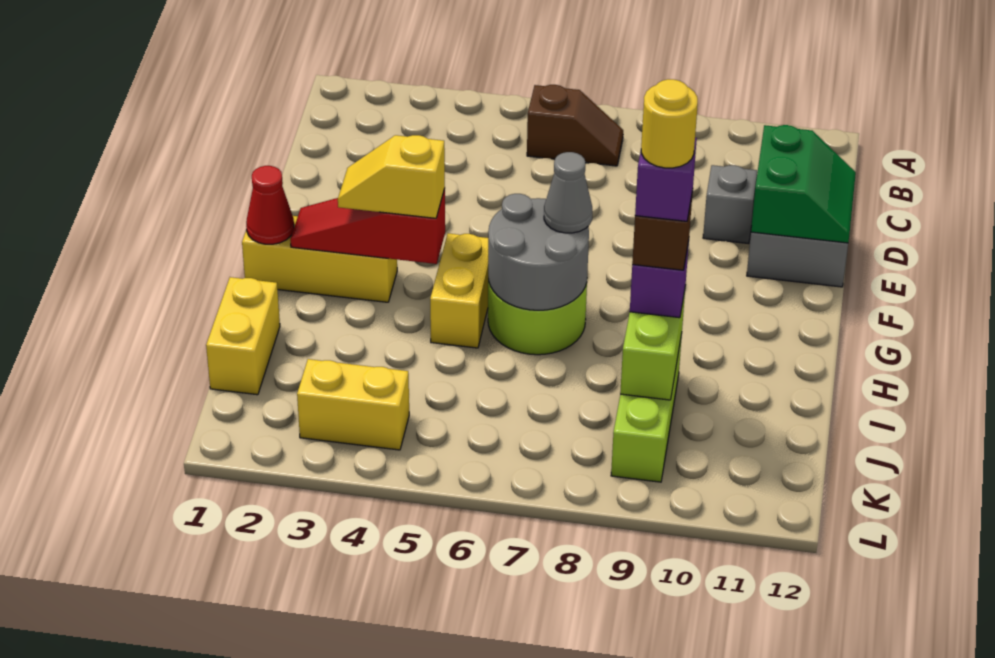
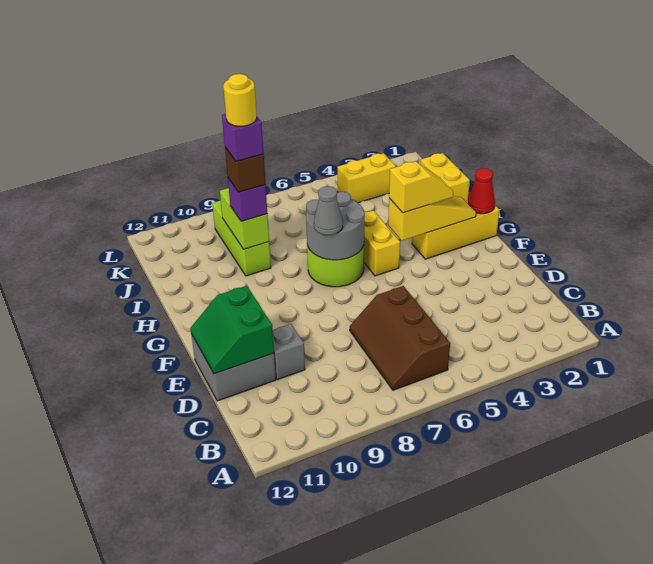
brown 1x2 slope [527,85,623,166] -> brown 2x3 slope [350,286,450,390]
red 1x3 slope [290,188,445,264] -> yellow 1x3 slope [388,196,476,241]

